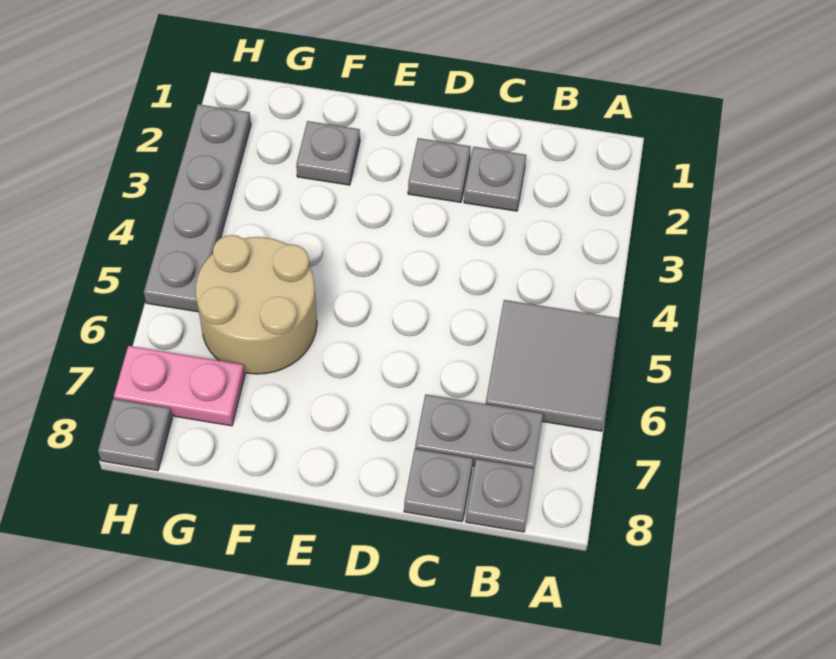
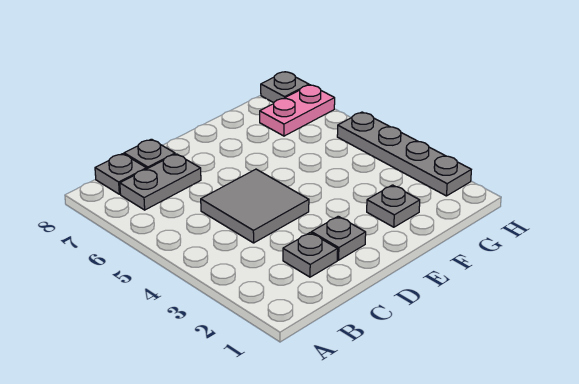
grey 2x2 tile [486,300,619,431] -> grey 2x2 tile moved to [201,169,309,243]
tan 2x2 round brick [195,235,317,374] -> none

